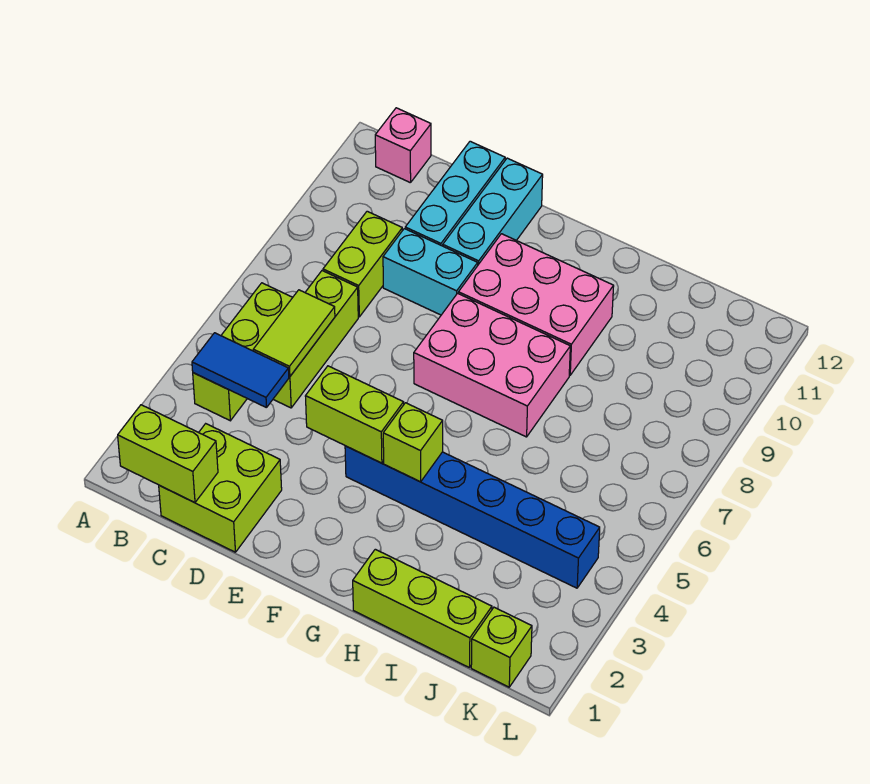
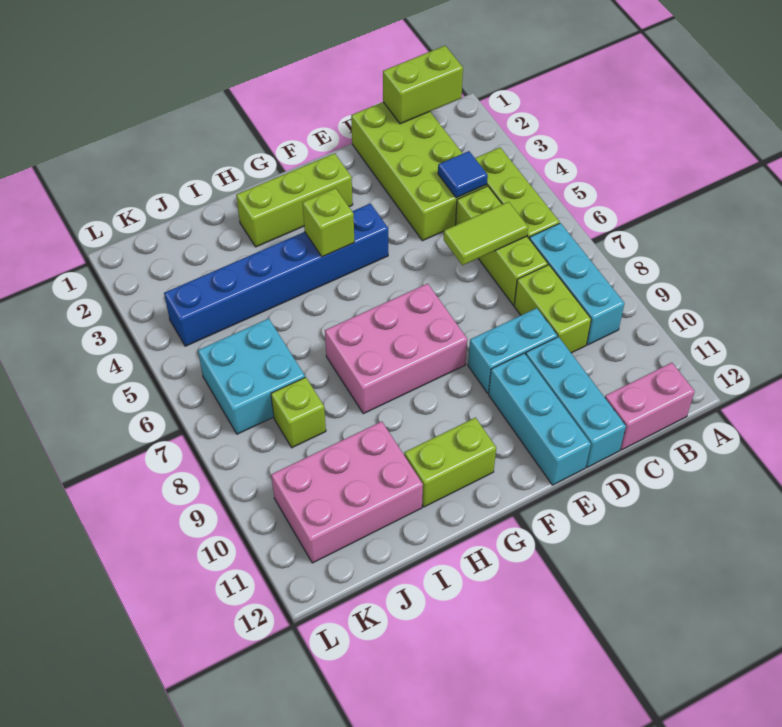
blue 1x2 tile [192,333,289,408] -> blue 1x1 tile [438,151,488,198]
none -> cyan 1x3 brick [530,223,625,345]
pink 1x1 brick [375,108,431,183] -> pink 1x2 brick [605,363,695,450]
lime 2x2 brick [159,424,282,552] -> lime 2x4 brick [351,102,487,241]
lime 1x2 tile [253,290,335,377] -> lime 1x2 tile turned to [444,202,528,265]
lime 1x2 brick [305,366,404,463] -> lime 1x2 brick moved to [404,418,496,507]
pink 2x3 brick [458,234,614,375] -> pink 2x3 brick moved to [271,421,423,563]
lime 1x3 brick [353,549,492,668] -> lime 1x3 brick moved to [236,153,353,247]
none -> cyan 2x2 brick [198,319,305,434]
lime 1x1 brick [471,607,532,687] -> lime 1x1 brick moved to [271,377,326,448]

